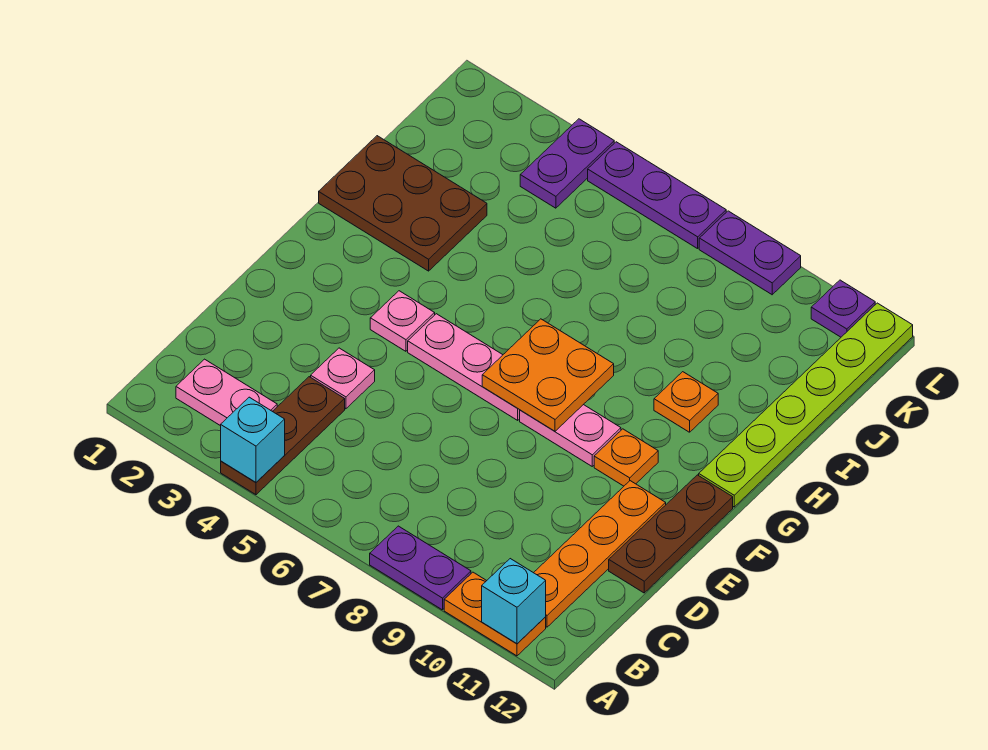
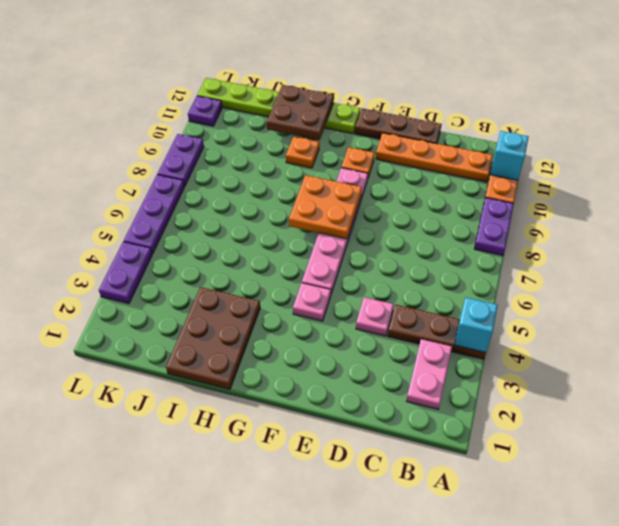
none -> brown 2x2 plate [267,85,334,140]
purple 1x2 plate [520,119,614,208] -> purple 1x2 plate turned to [99,242,152,304]

